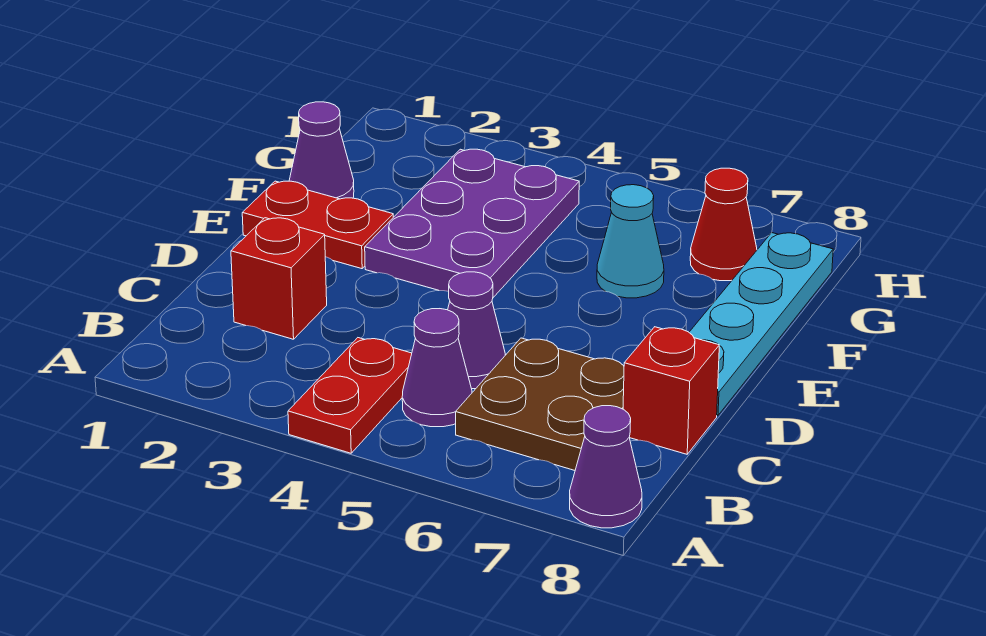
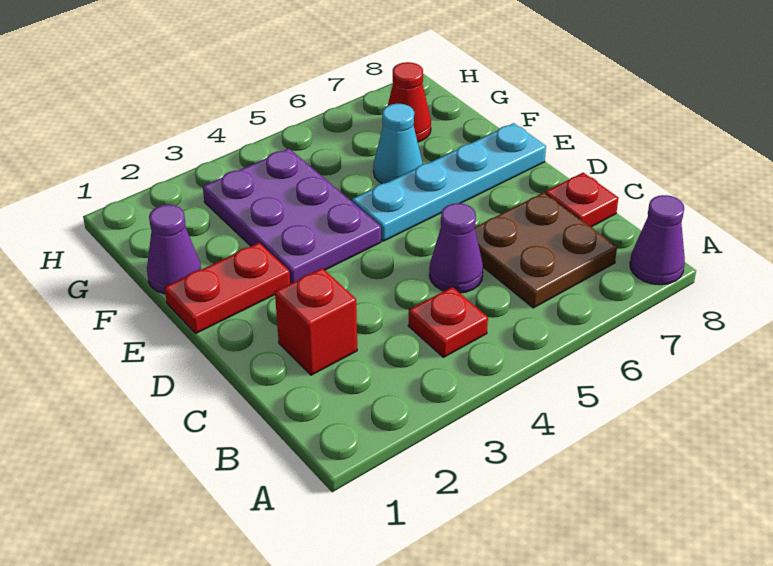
red 1x2 plate [288,338,412,453] -> red 1x1 plate [408,287,488,357]
purple 1x1 cone [402,309,472,427] -> none
red 1x1 brick [623,327,719,454] -> red 1x1 plate [545,173,618,227]
cyan 1x4 plate [689,233,833,415] -> cyan 1x4 plate turned to [352,123,546,241]

